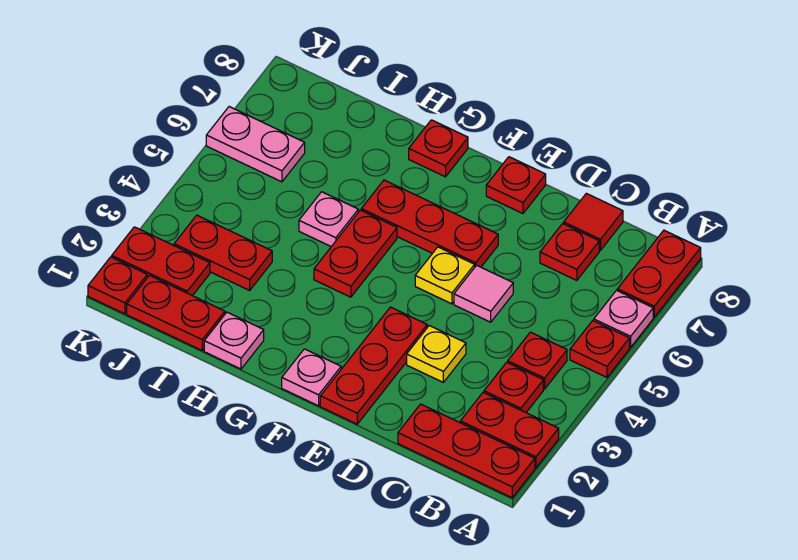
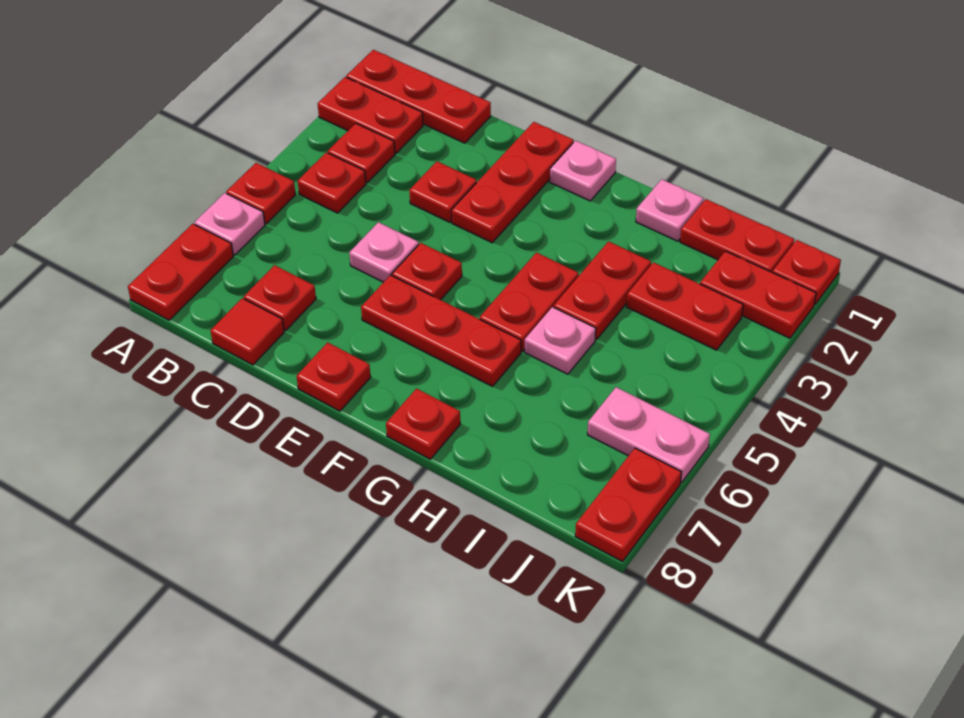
yellow 1x1 plate [407,326,466,382] -> red 1x1 plate [409,161,477,222]
pink 1x1 tile [454,265,513,322] -> pink 1x1 plate [349,222,419,282]
yellow 1x1 plate [415,247,475,304] -> red 1x1 plate [392,243,462,300]
none -> red 1x2 plate [554,241,651,339]
none -> red 1x2 plate [575,448,681,562]

